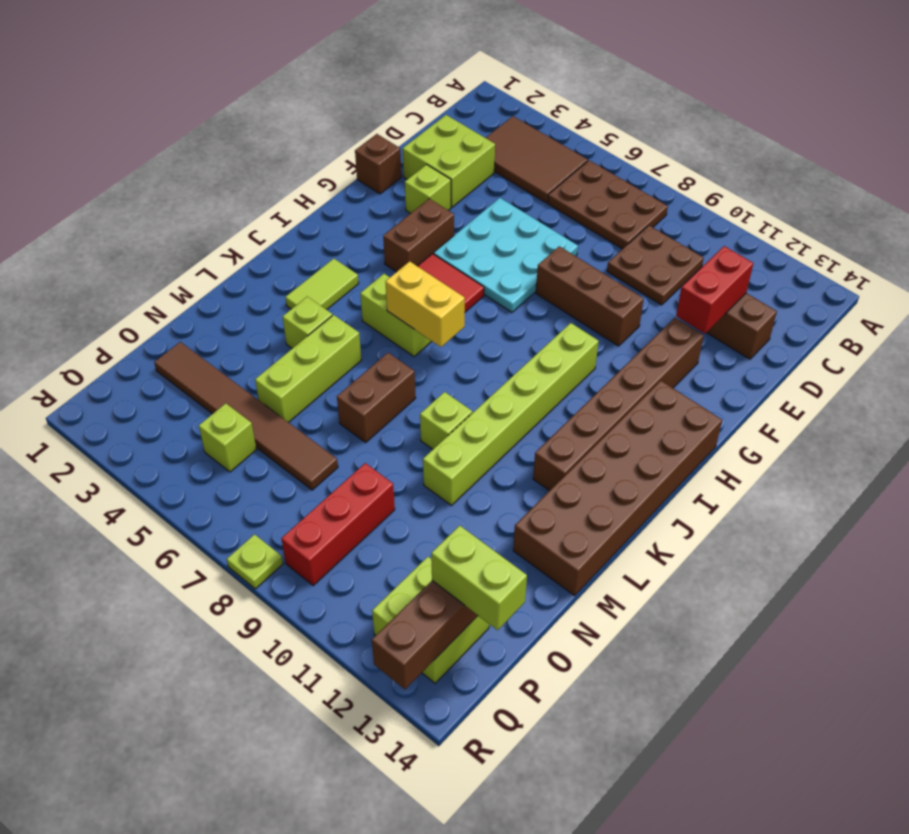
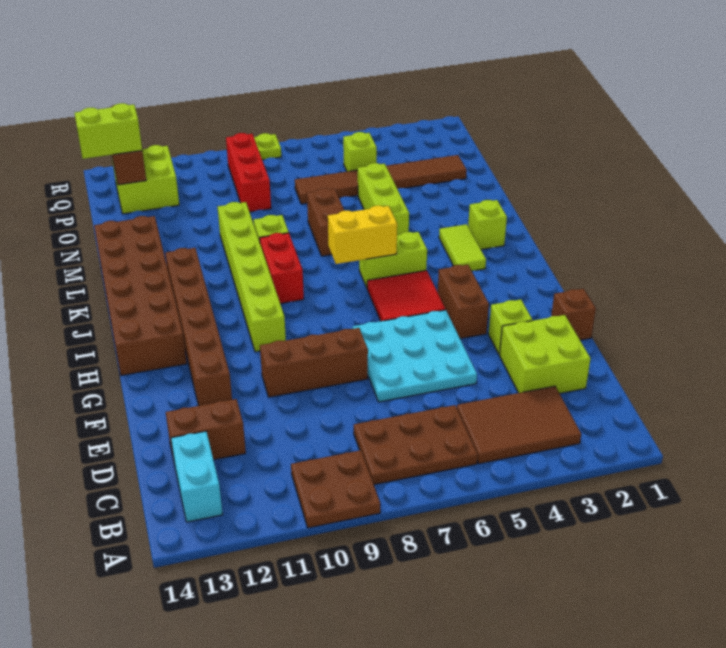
none -> cyan 1x2 brick [171,431,223,522]
brown 2x2 plate [607,225,704,305] -> brown 2x2 plate moved to [291,450,380,528]
red 1x2 brick [676,246,753,334] -> red 1x2 brick moved to [260,233,304,304]
lime 1x1 brick [283,297,332,348] -> lime 1x1 brick moved to [468,200,507,250]

